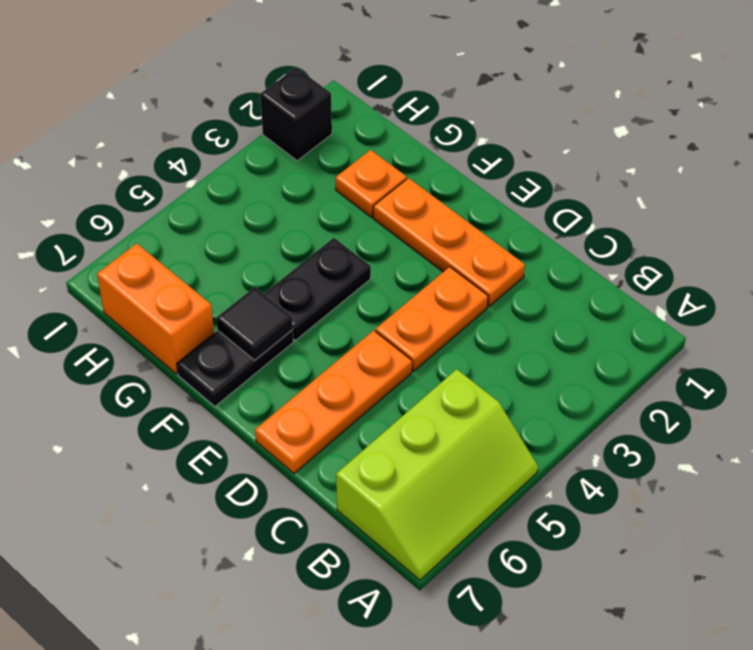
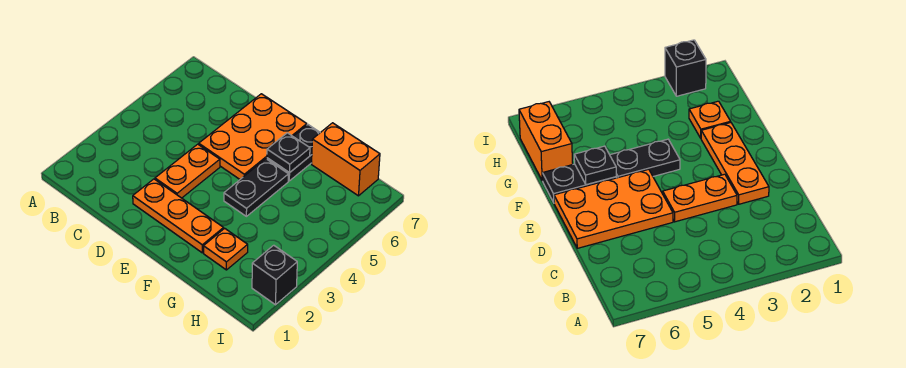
lime 2x3 slope [336,369,538,580] -> none
orange 1x3 plate [255,330,412,474] -> orange 2x3 plate [199,94,307,179]
black 1x1 tile [216,287,293,360] -> black 1x1 plate [267,133,310,173]

